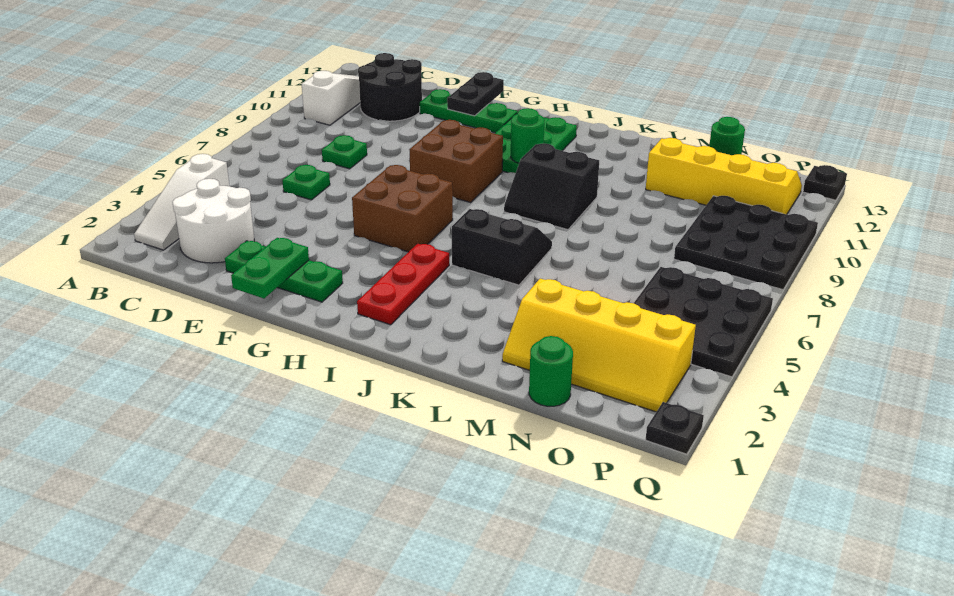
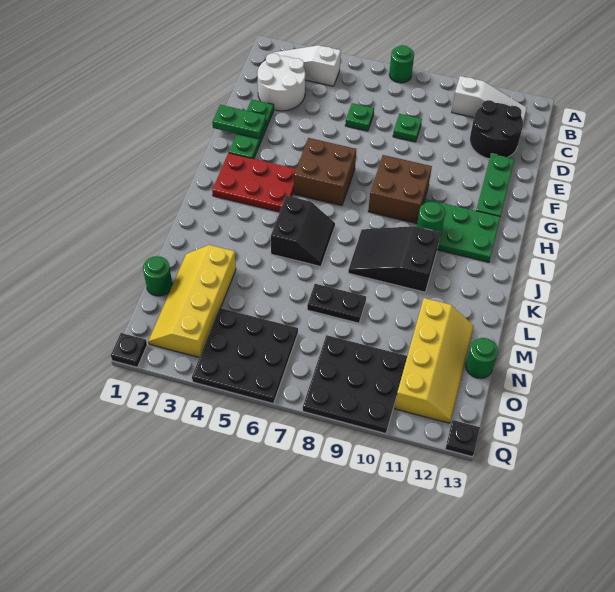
none -> green 1x1 round brick [389,45,414,83]
black 1x2 plate [447,72,504,116] -> black 1x2 plate moved to [307,284,366,323]
red 1x3 plate [357,244,449,325] -> red 2x3 plate [212,153,296,212]
black 2x2 slope [504,143,599,230] -> black 2x3 slope [348,226,440,292]

